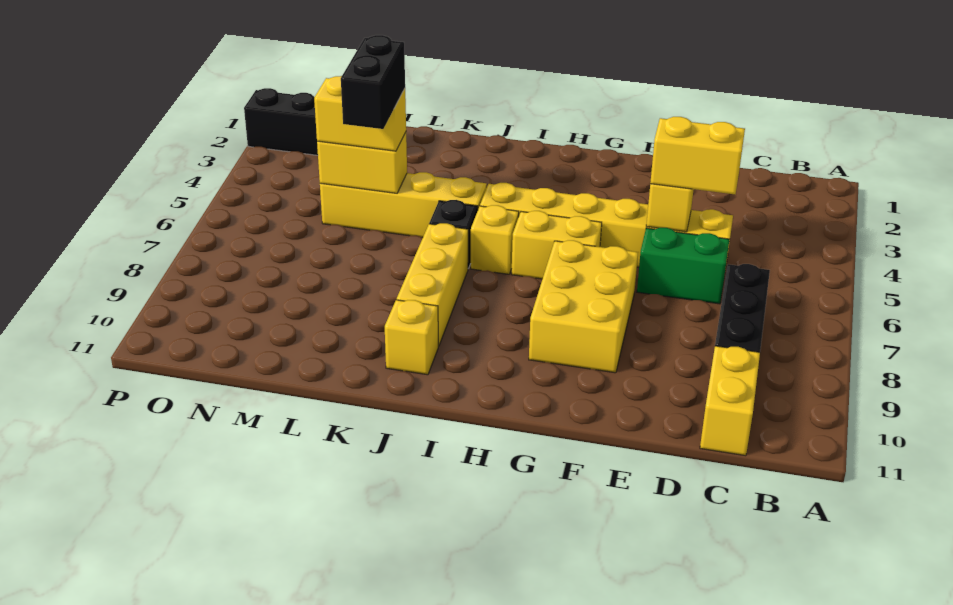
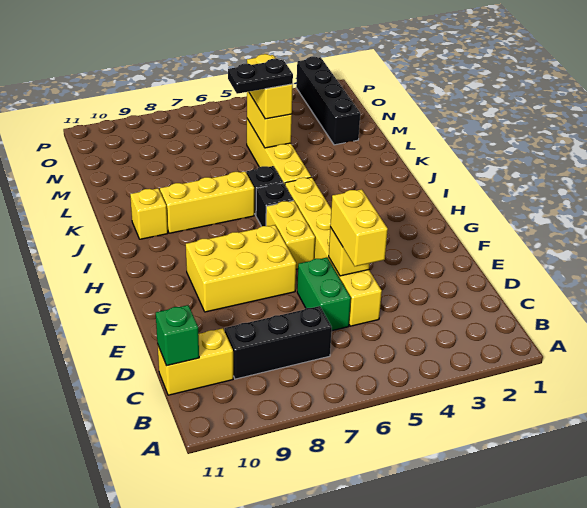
none -> green 1x1 brick [156,305,199,366]
yellow 1x1 brick [471,205,519,274] -> black 1x1 brick [256,183,293,226]
black 1x2 brick [341,35,405,129] -> black 1x2 plate [228,59,293,94]

